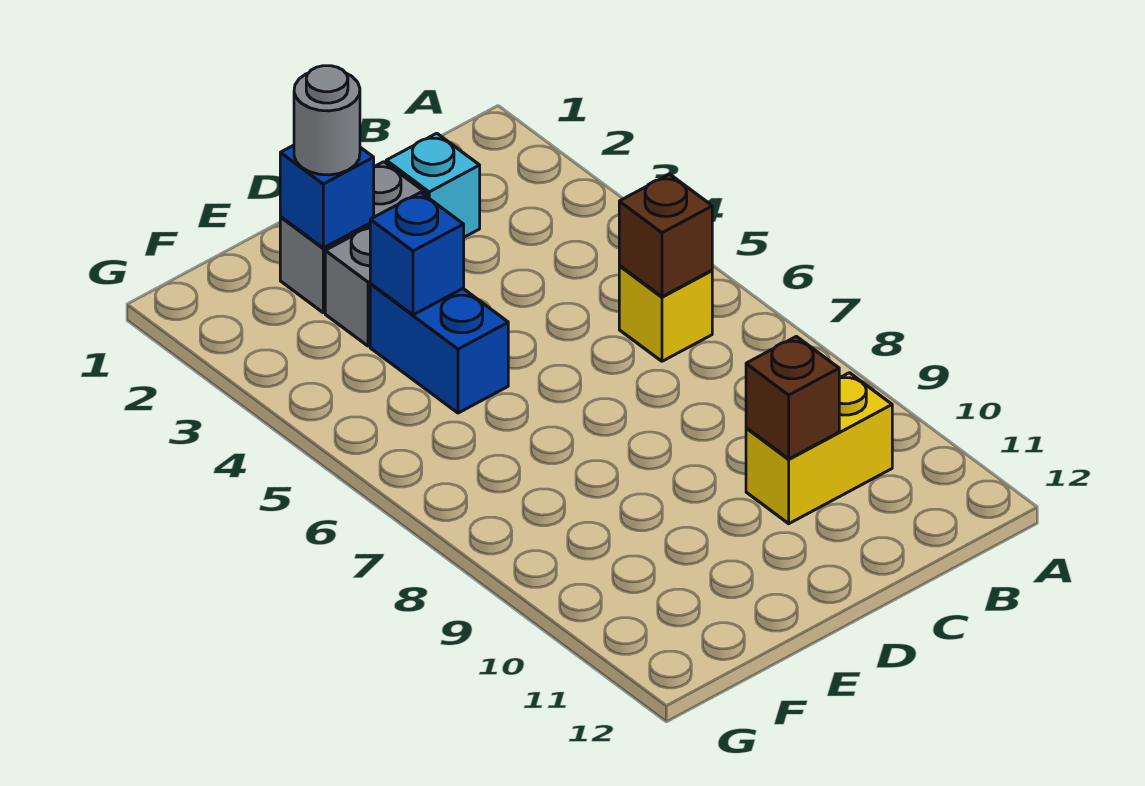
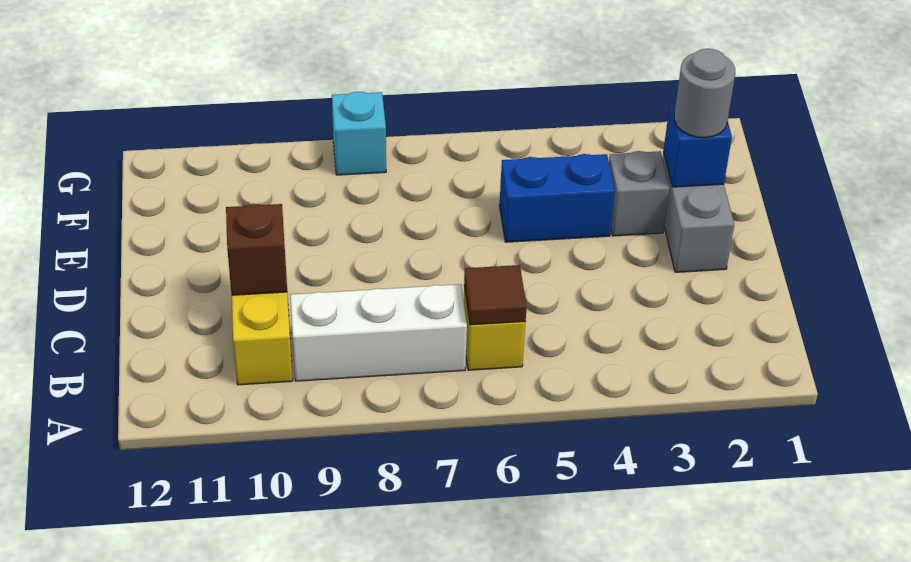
brown 1x1 brick [619,174,712,297] -> brown 1x1 tile [464,265,527,325]
none -> white 1x3 brick [290,284,467,381]
cyan 1x1 brick [386,133,480,237] -> cyan 1x1 brick moved to [332,92,386,175]
blue 1x1 brick [370,192,464,315] -> none

